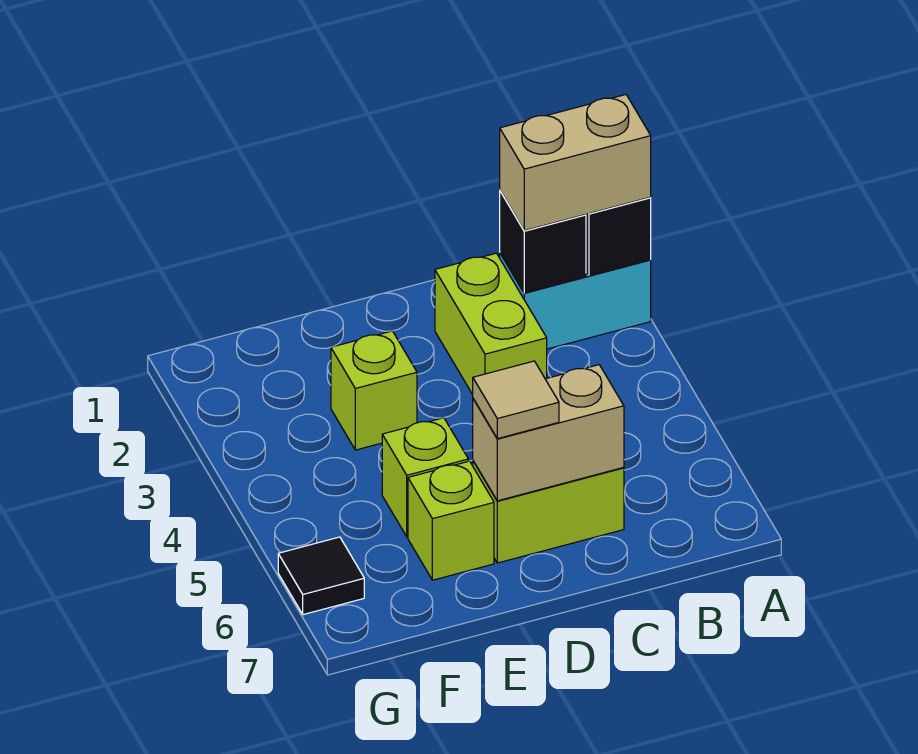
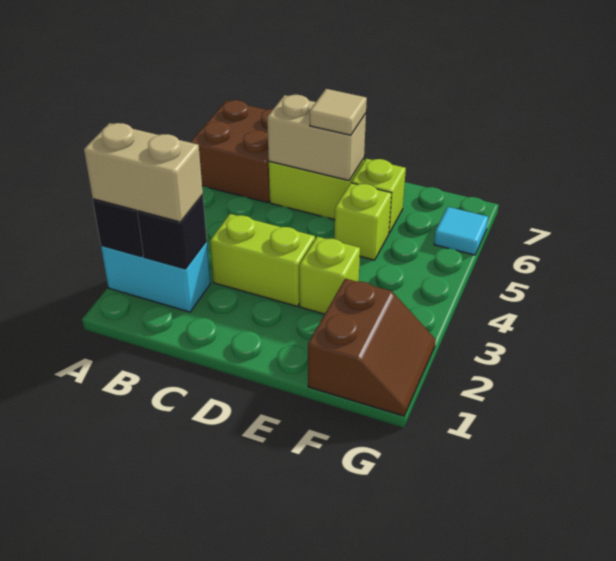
none -> brown 2x2 brick [190,100,273,203]
lime 1x2 brick [435,253,547,394] -> lime 1x2 brick turned to [210,214,315,306]
none -> brown 2x2 slope [308,279,436,416]
black 1x1 tile [278,537,364,615] -> cyan 1x1 tile [434,207,488,255]

